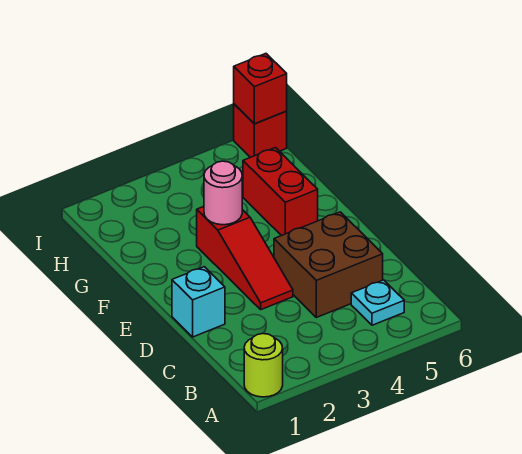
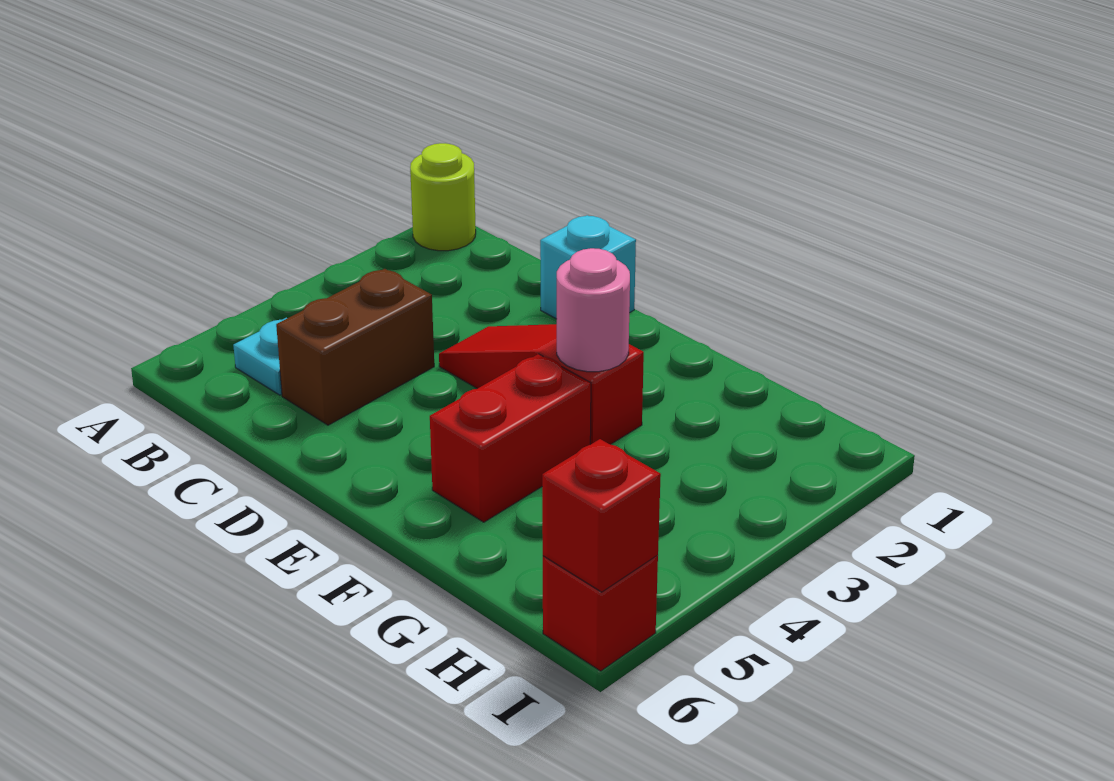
brown 2x2 brick [274,212,383,317] -> brown 1x2 brick [276,269,434,425]
red 1x2 brick [243,148,318,236] -> red 1x2 brick turned to [430,354,591,522]

